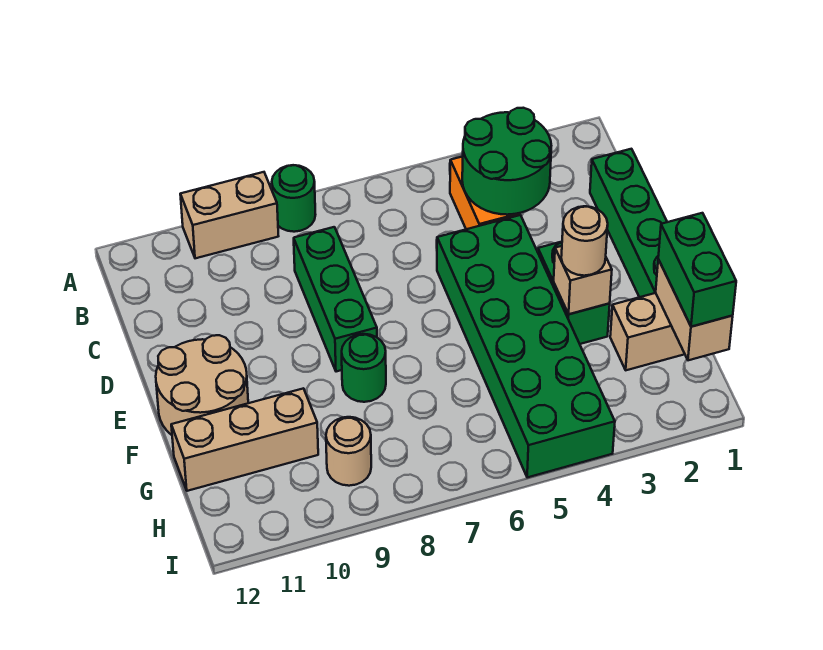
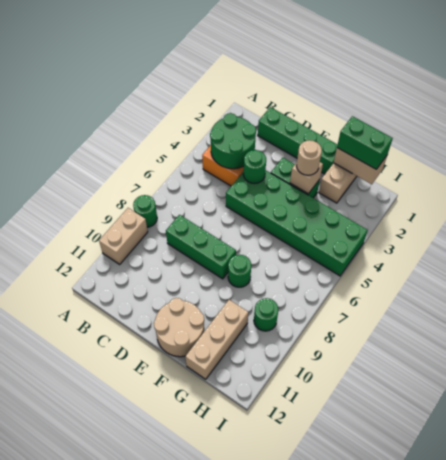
none -> green 1x1 round brick [243,150,266,184]
tan 1x1 round brick [326,417,371,486] -> green 1x1 round brick [254,298,278,331]

